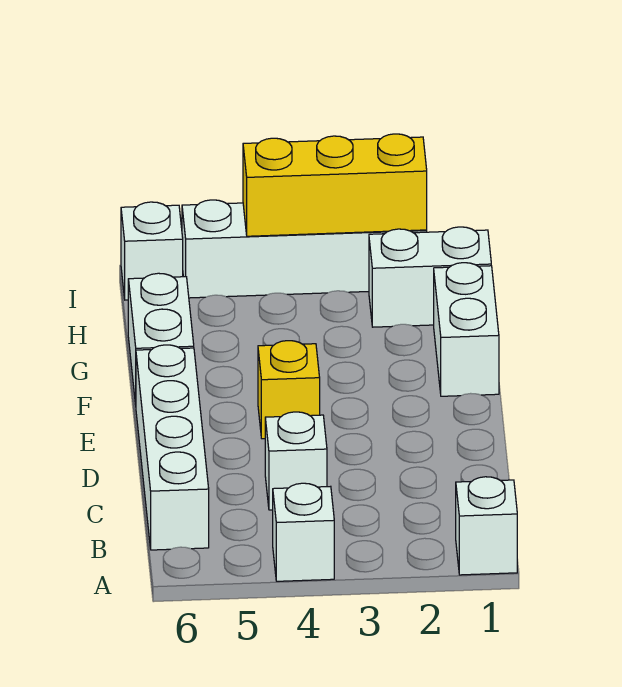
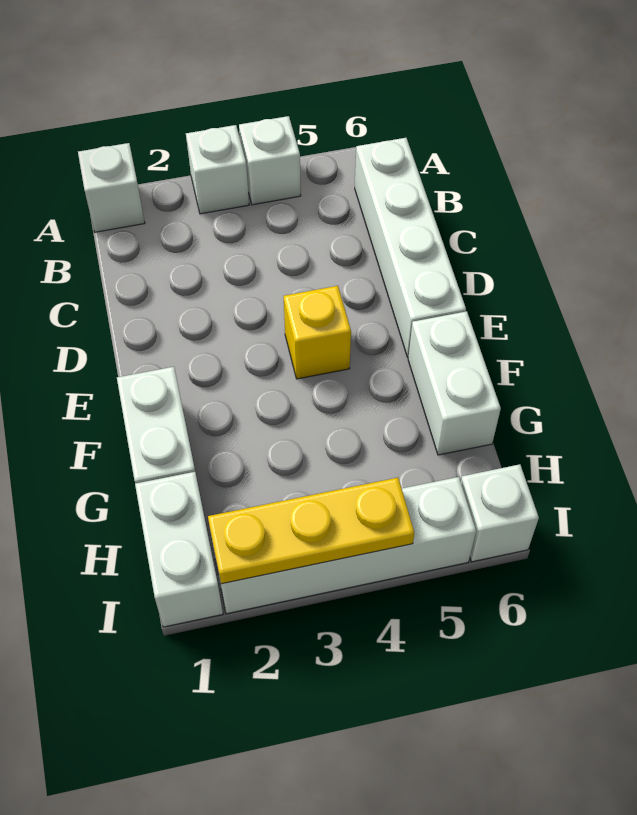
white 1x1 brick [265,412,327,510] -> white 1x1 brick moved to [186,125,249,214]
white 1x2 brick [369,227,491,327] -> white 1x2 brick turned to [135,472,223,627]
yellow 1x3 brick [243,134,427,236] -> yellow 1x3 plate [208,478,414,584]

